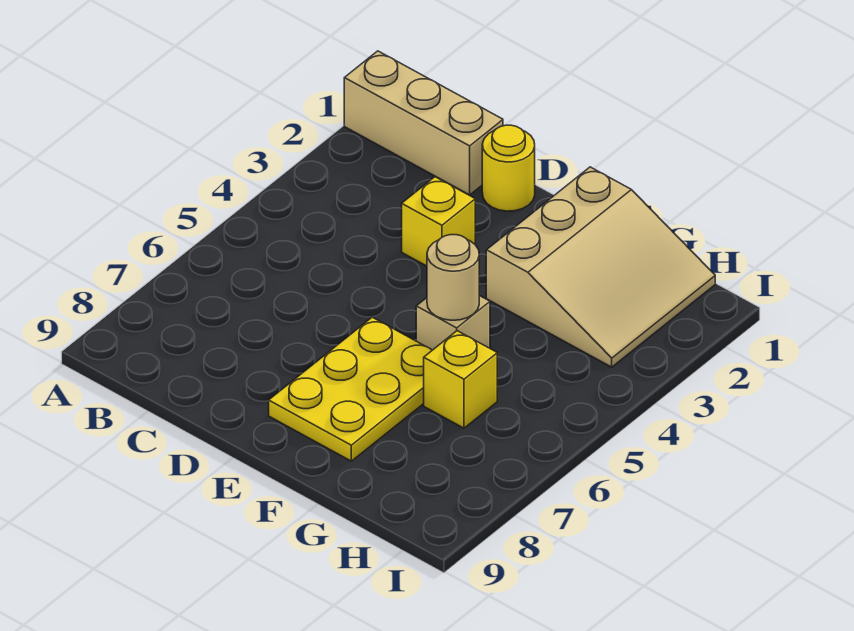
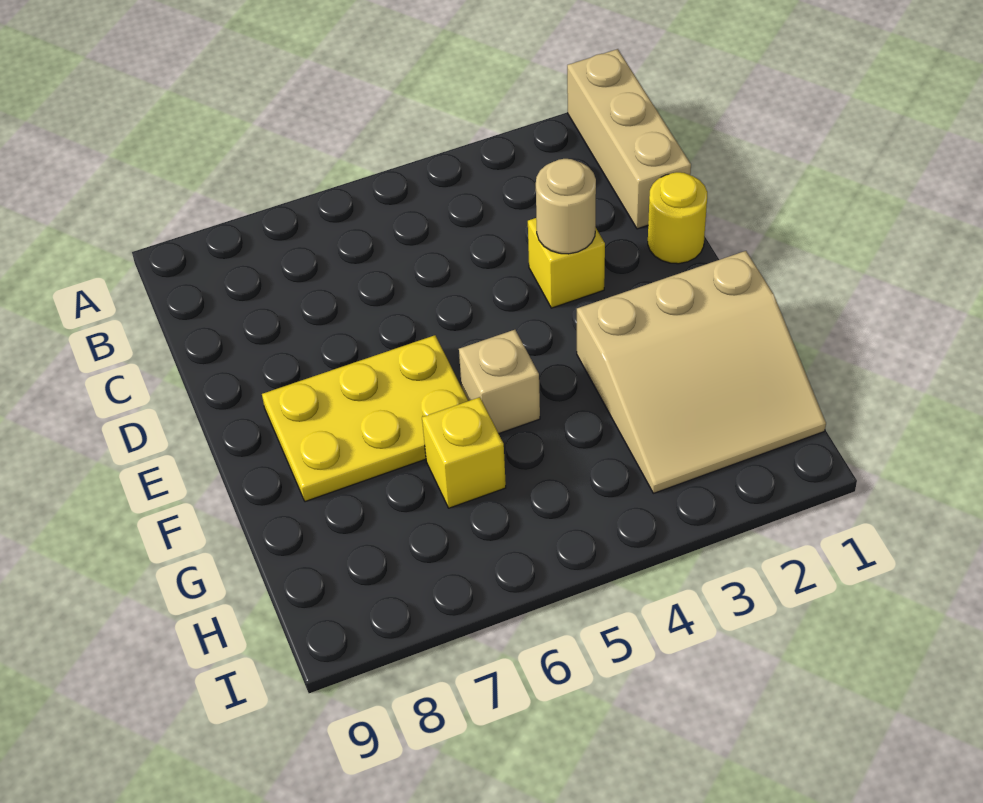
tan 1x1 round brick [427,235,479,320] -> tan 1x1 round brick moved to [536,159,596,254]

